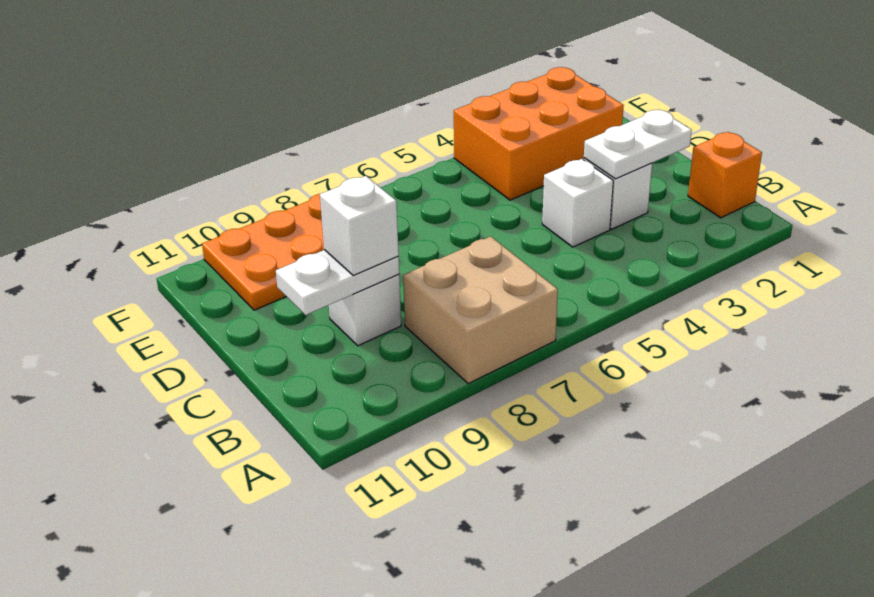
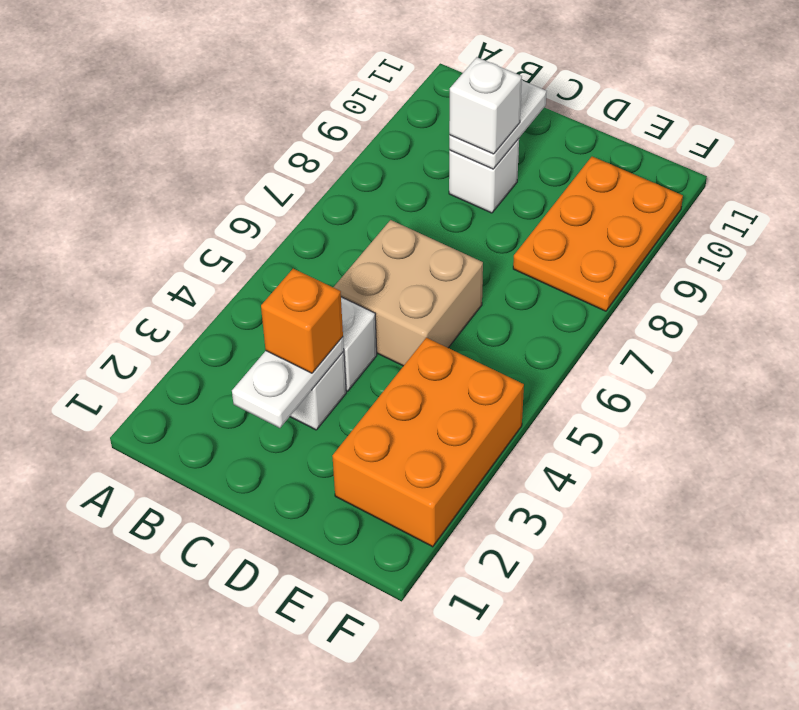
tan 2x2 brick [403,236,558,384] -> tan 2x2 brick moved to [333,220,483,366]
orange 1x1 brick [688,132,762,218] -> orange 1x1 brick moved to [261,269,343,373]

